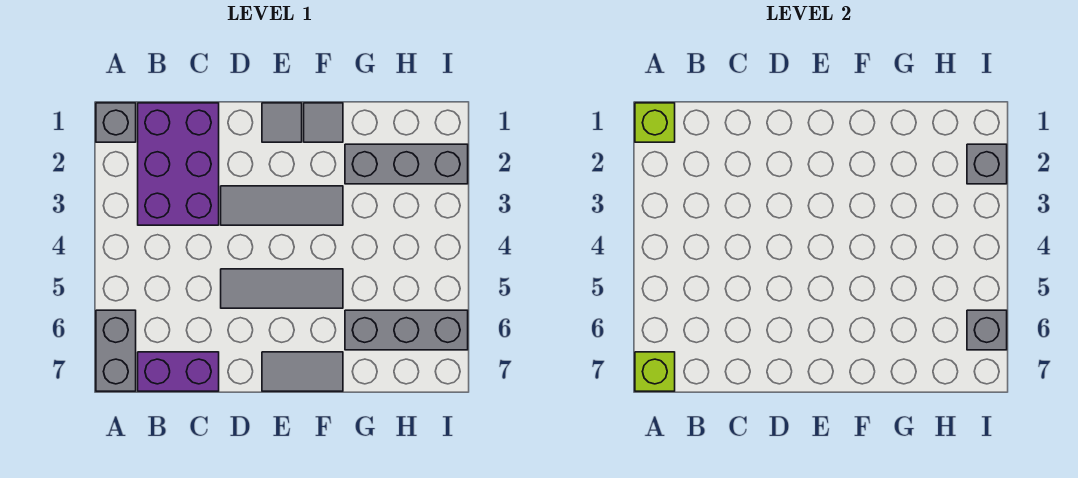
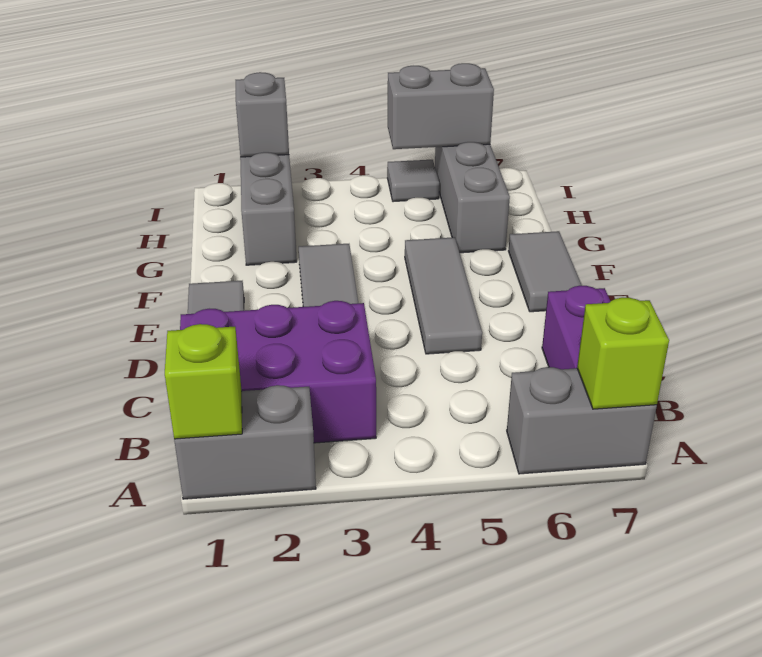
grey 1x1 brick [96,103,136,142] -> grey 1x2 brick [174,385,316,499]
grey 1x1 tile [304,103,343,142] -> grey 1x1 tile moved to [387,160,439,202]
grey 1x1 brick [967,310,1007,350] -> grey 1x2 brick [388,63,494,149]

